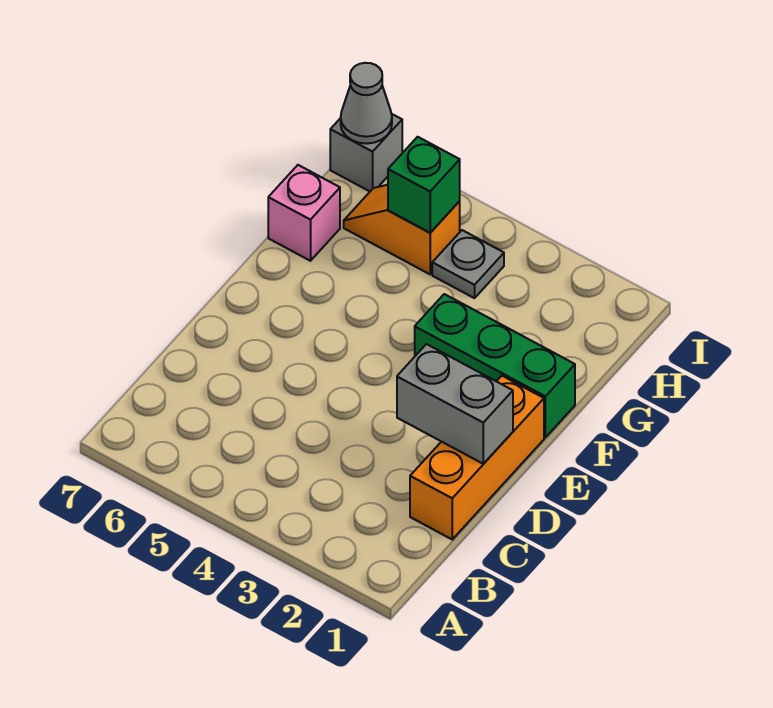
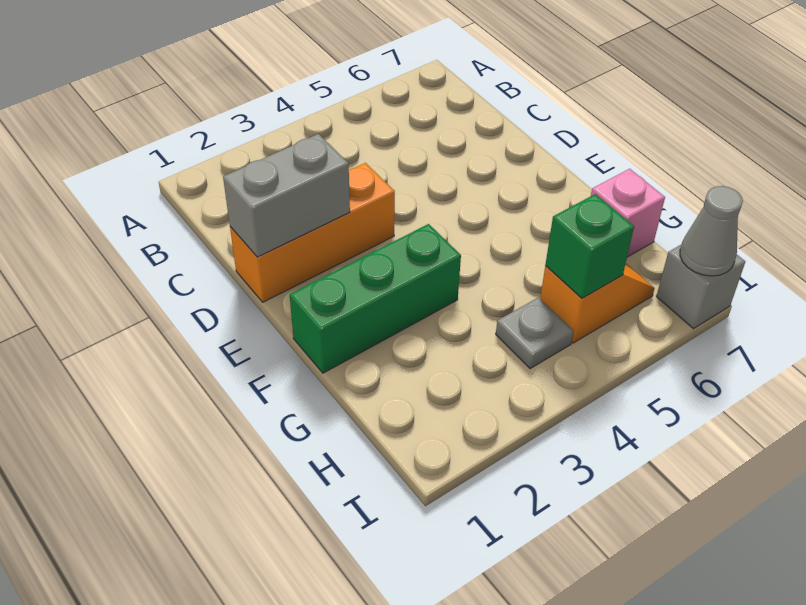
orange 1x3 brick [410,376,544,539] -> orange 1x3 brick turned to [230,163,395,302]

